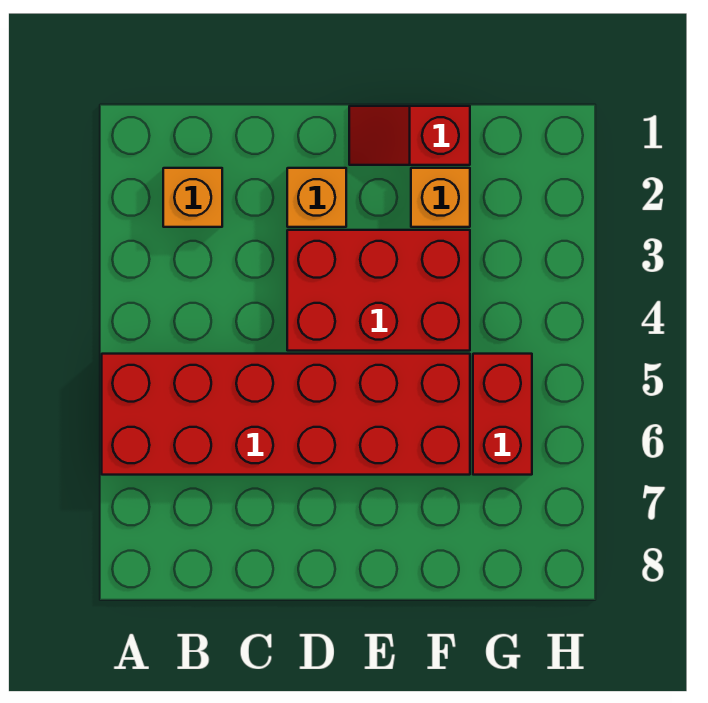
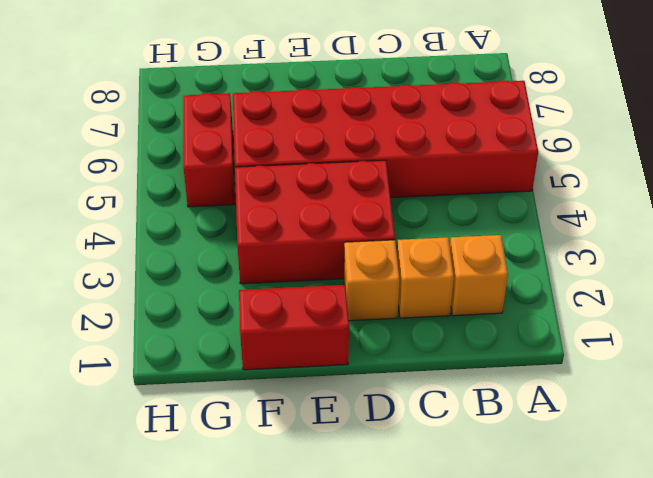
red 1x2 slope [349,106,470,165] -> red 1x2 brick [239,285,349,370]
orange 1x1 brick [411,168,470,227] -> orange 1x1 brick moved to [397,237,454,318]

